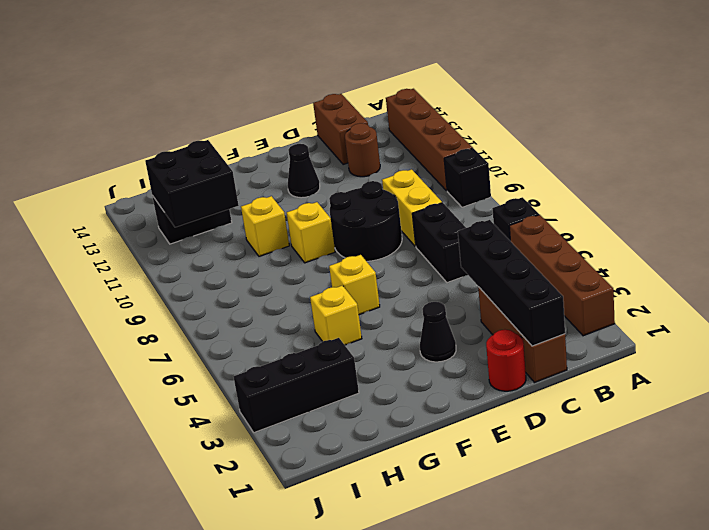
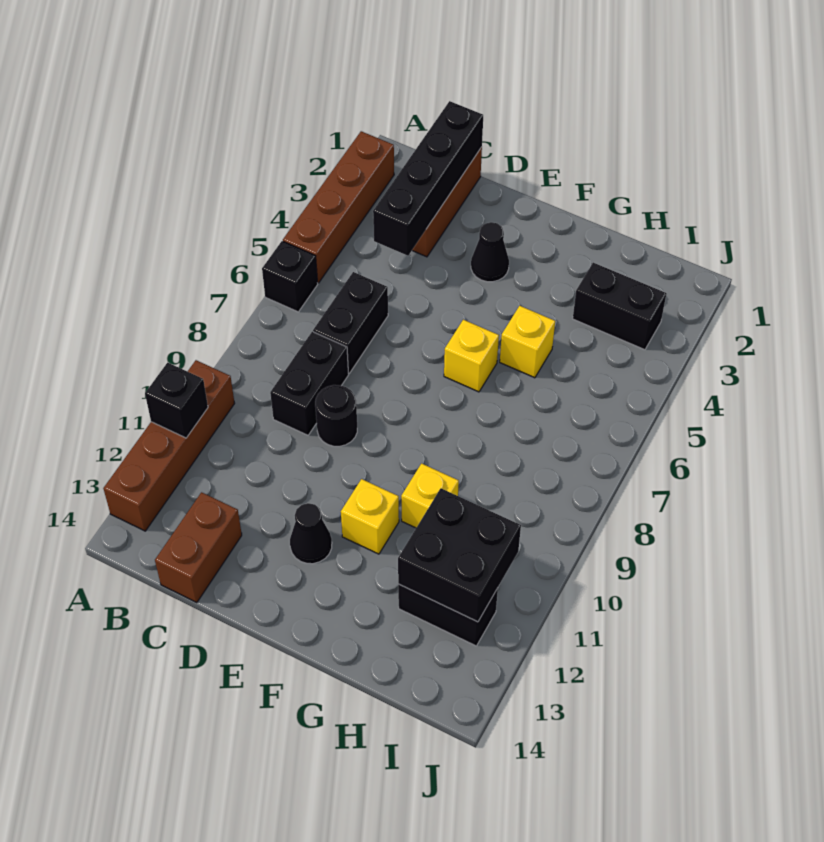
black 1x1 brick [444,148,491,207] -> black 1x1 brick moved to [145,363,208,438]
yellow 1x2 brick [382,169,442,246] -> black 1x2 brick [270,332,349,435]
brown 1x1 round brick [345,123,380,177] -> none
red 1x1 round brick [486,330,526,391] -> none
black 2x2 round brick [329,181,402,261] -> black 1x1 round brick [315,385,357,446]
yellow 1x1 brick [287,202,335,263] -> yellow 1x1 brick moved to [341,479,399,554]
black 1x3 brick [233,338,359,433] -> black 1x2 brick [573,263,666,350]

